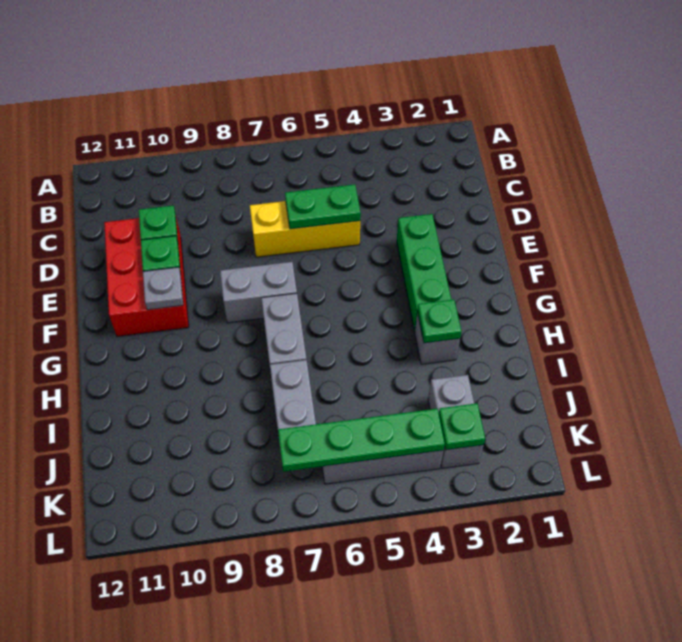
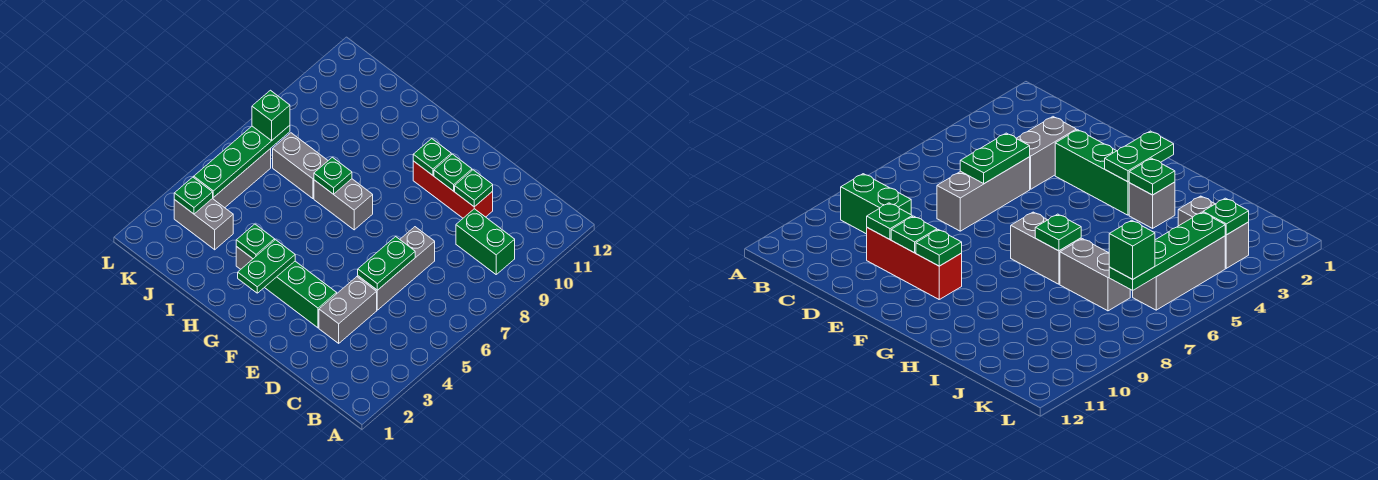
none -> green 1x2 brick [456,209,515,274]
yellow 1x3 brick [250,201,360,257] -> grey 1x3 brick [358,227,435,310]
red 2x3 brick [104,218,189,336] -> red 1x3 brick [413,161,493,218]
grey 1x2 brick [220,262,297,323] -> grey 1x2 brick moved to [319,277,377,343]
grey 1x1 plate [143,267,183,310] -> green 1x1 plate [413,139,451,175]
none -> green 1x2 plate [238,240,295,293]
none -> green 1x1 plate [314,157,352,194]
none -> green 1x1 brick [252,90,290,141]

